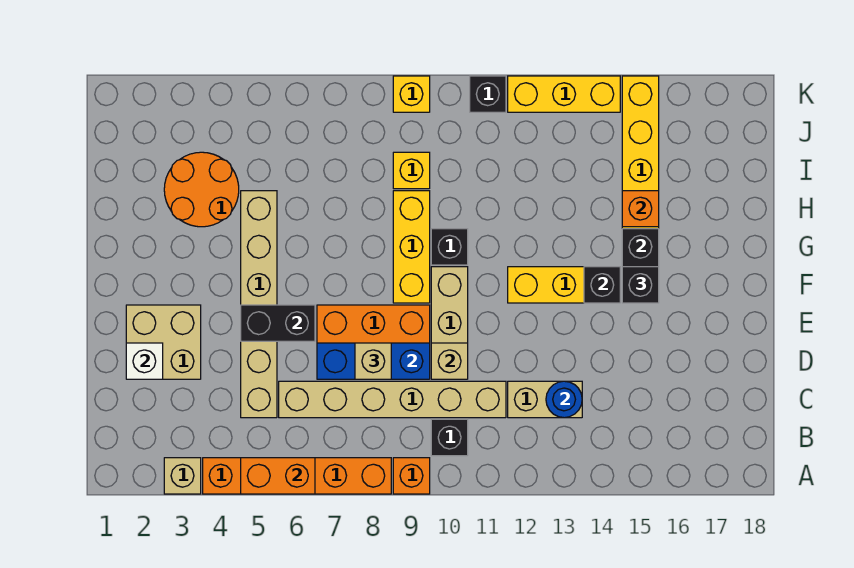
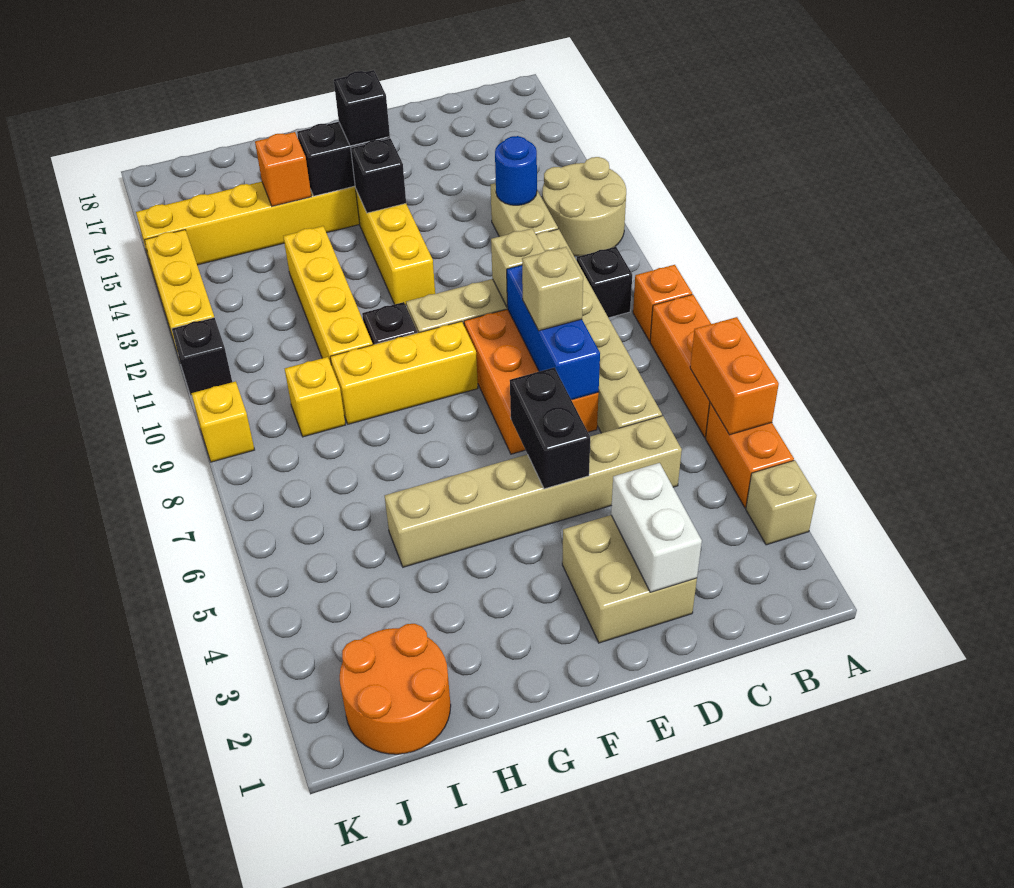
none -> tan 2x2 round brick [542,157,626,256]
white 1x1 brick [126,343,163,379] -> white 1x2 brick [611,463,702,592]
orange 2x2 round brick [164,152,239,227] -> orange 2x2 round brick moved to [340,624,451,754]
none -> yellow 1x4 brick [283,226,373,363]

